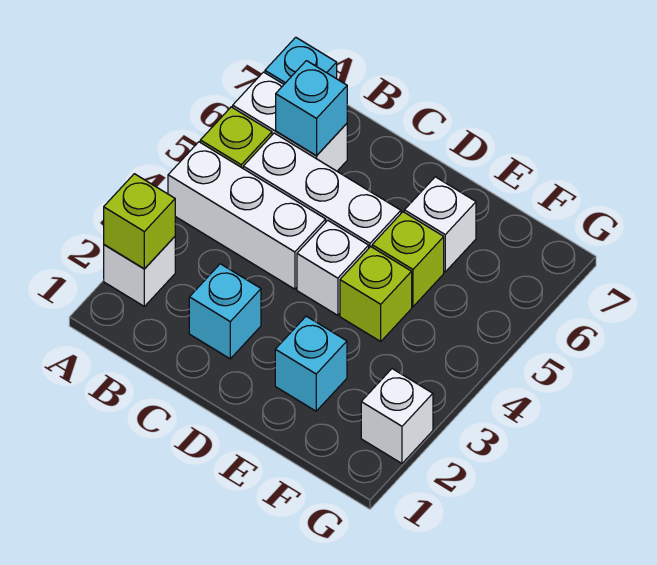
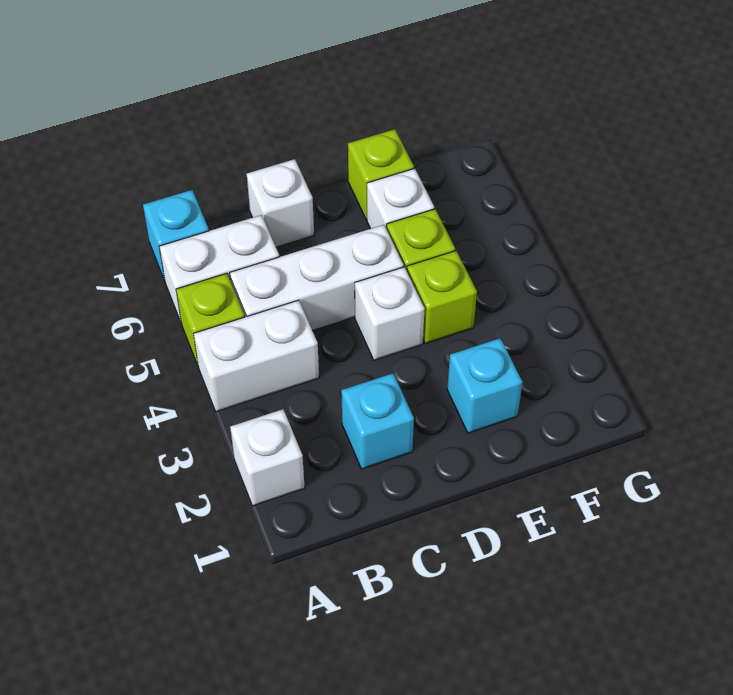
lime 1x1 brick [104,174,175,269] -> lime 1x1 brick moved to [348,129,414,219]
white 1x3 brick [168,142,326,289] -> white 1x2 brick [194,300,319,412]
cyan 1x1 brick [276,61,347,156] -> none
white 1x1 brick [361,369,433,463] -> white 1x1 brick moved to [247,159,314,247]

